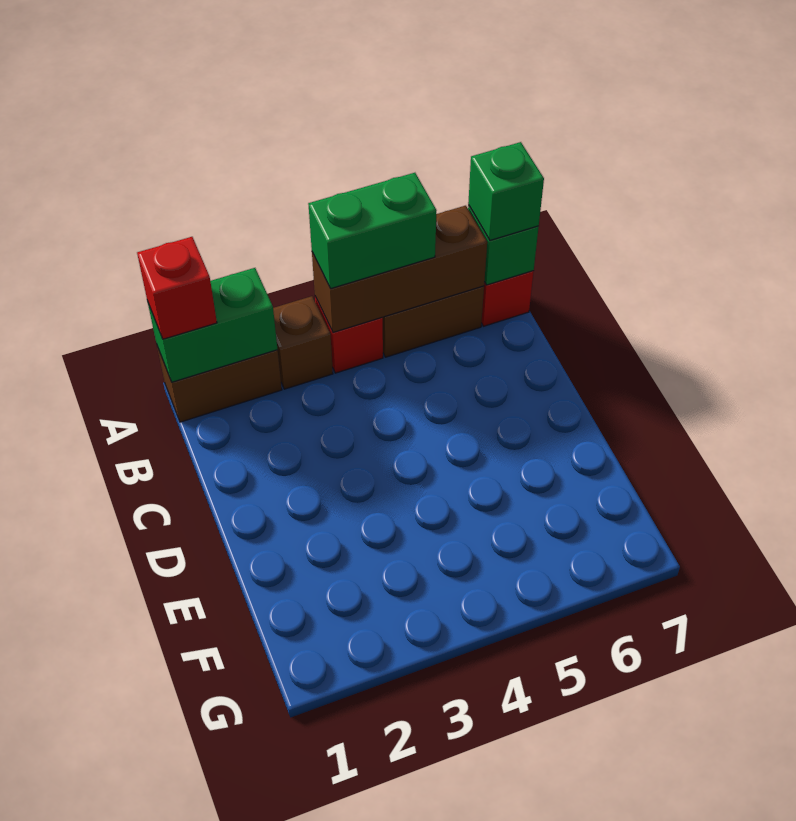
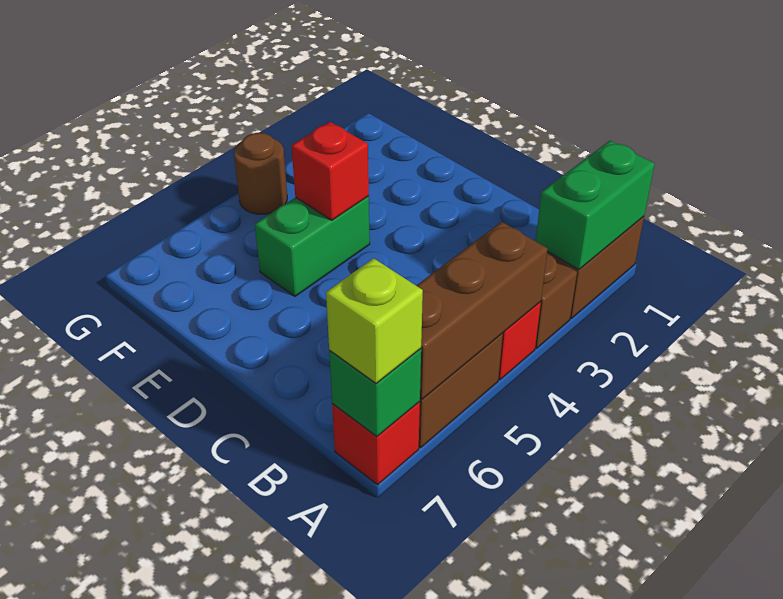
red 1x1 brick [137,237,217,339] -> red 1x1 brick moved to [291,122,369,220]
green 1x2 brick [308,173,437,289] -> green 1x2 brick moved to [255,196,370,296]
green 1x1 brick [468,142,544,240] -> lime 1x1 brick [326,258,423,383]
none -> brown 1x1 round brick [234,133,287,214]

